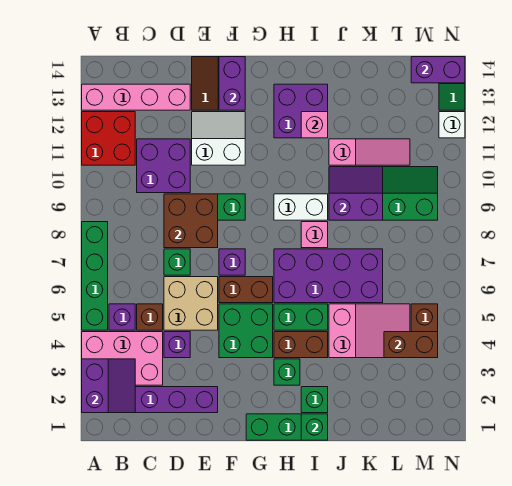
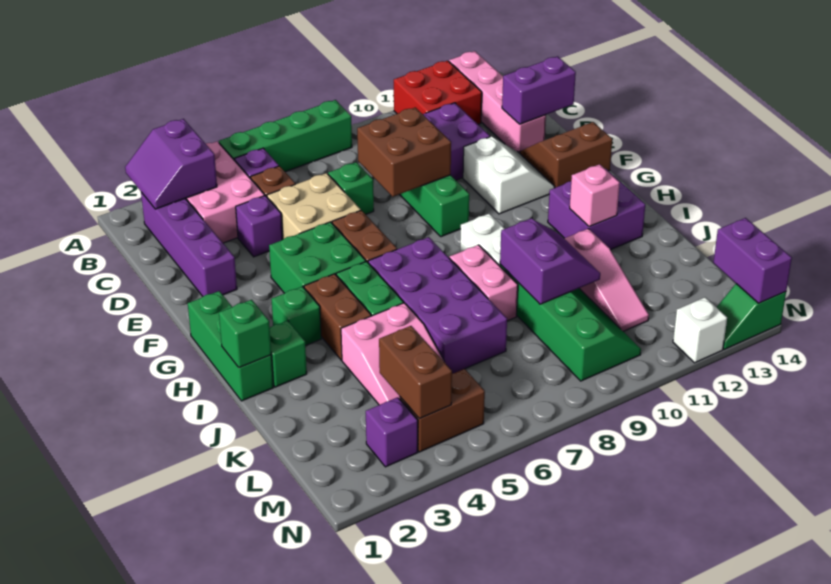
purple 2x2 slope [82,359,135,413] -> purple 2x2 slope turned to [125,119,217,209]
purple 1x1 brick [219,249,245,275] -> purple 1x1 brick moved to [366,397,418,467]
purple 1x2 brick [219,57,245,110] -> purple 1x2 brick moved to [502,56,576,124]
pink 1x1 brick [301,222,328,248] -> pink 1x2 brick [449,245,518,321]

